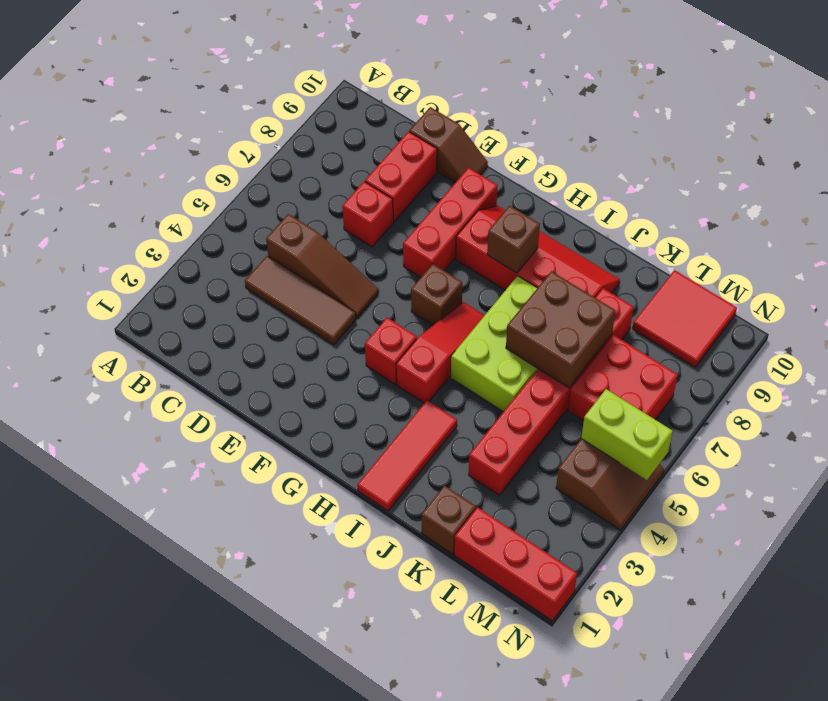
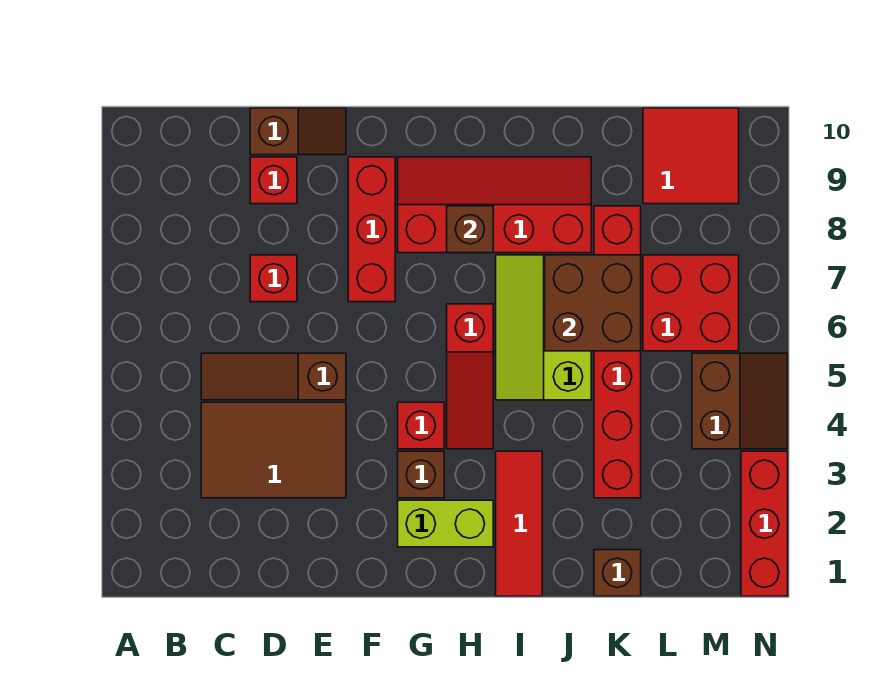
brown 1x3 tile [245,256,356,345] -> brown 2x3 tile [201,402,346,498]
brown 1x3 slope [266,214,379,318] -> brown 1x3 slope turned to [201,353,346,400]
red 1x2 brick [365,132,437,221] -> red 1x1 brick [250,157,297,204]
brown 1x1 brick [411,264,462,325] -> brown 1x1 brick moved to [398,451,444,498]
red 1x3 slope [396,302,485,403] -> red 1x3 slope turned to [447,304,493,449]
lime 2x3 brick [451,276,538,412] -> lime 2x3 slope [496,255,591,400]
red 1x3 brick [454,507,577,621] -> red 1x3 brick turned to [741,451,788,596]
lime 1x2 brick [581,389,673,480] -> lime 1x2 brick moved to [398,500,493,547]

